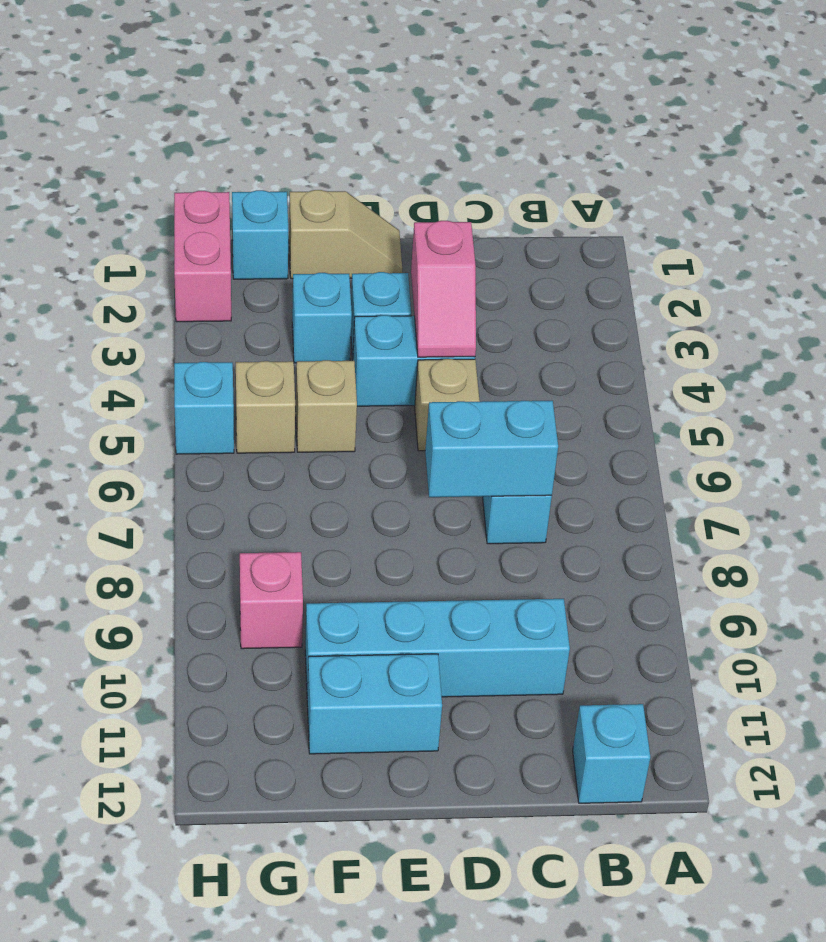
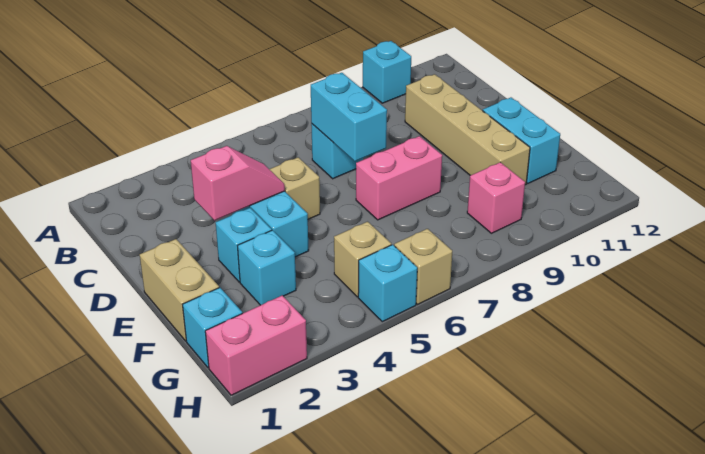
cyan 1x1 brick [573,704,650,803] -> cyan 1x1 brick moved to [363,41,411,103]
cyan 1x4 brick [305,599,570,697] -> tan 1x4 brick [405,74,530,185]
tan 1x2 slope [289,190,402,279] -> tan 1x2 brick [140,239,219,341]
none -> pink 1x2 brick [356,136,442,220]
tan 1x1 brick [296,360,357,452] -> tan 1x1 brick moved to [394,229,452,305]

